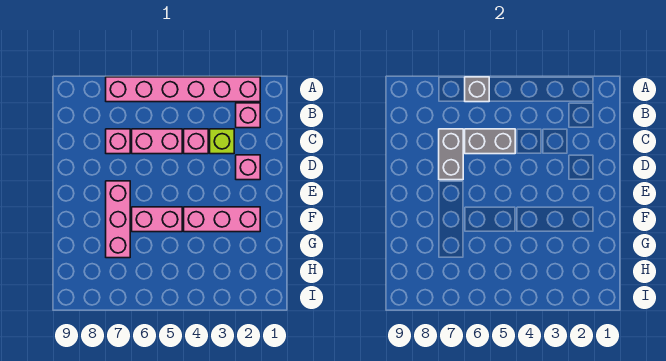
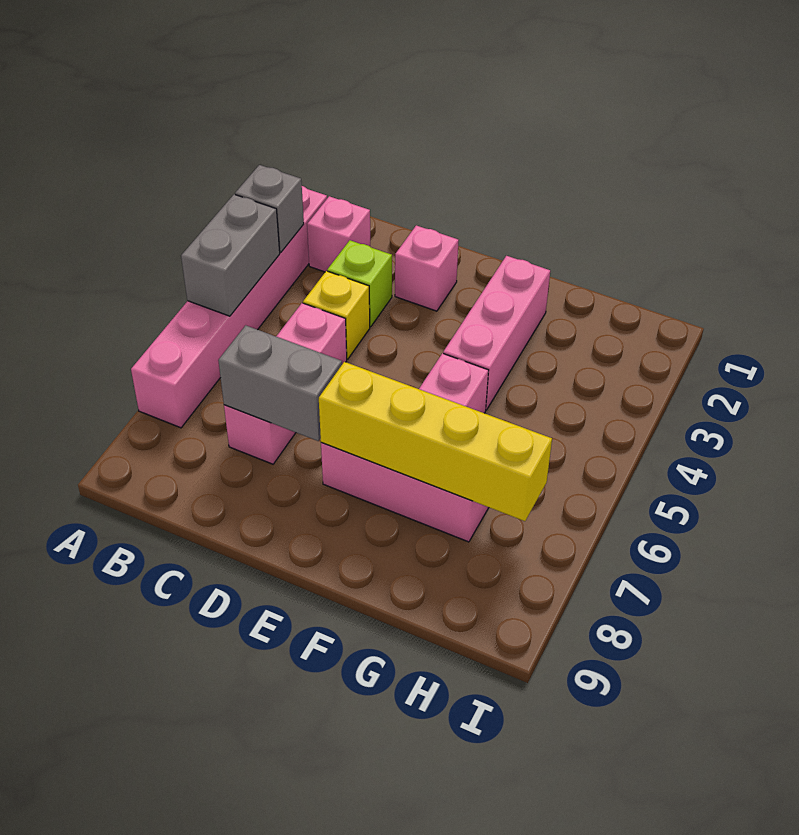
grey 1x1 brick [465,77,489,102] -> grey 1x1 brick moved to [235,165,304,252]
pink 1x1 brick [184,129,208,154] -> yellow 1x1 brick [303,271,370,359]
grey 1x2 brick [465,129,515,154] -> grey 1x2 brick moved to [181,194,280,316]
none -> yellow 1x4 brick [319,362,552,521]

